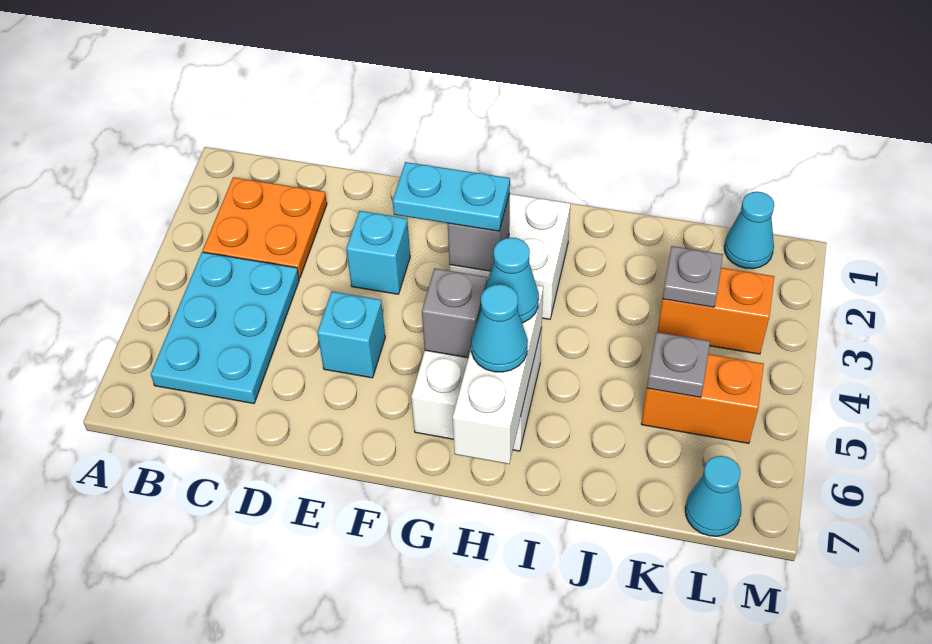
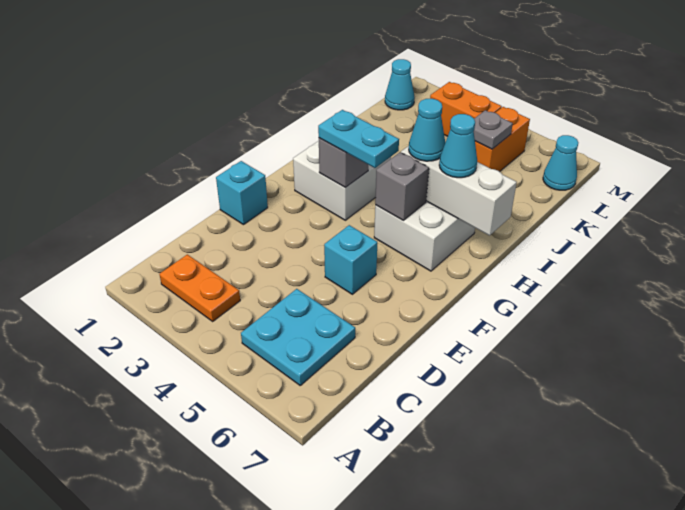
orange 2x2 plate [203,177,327,278] -> orange 1x2 plate [159,254,240,321]
cyan 2x3 plate [151,252,299,404] -> cyan 2x2 plate [241,289,355,385]
cyan 1x1 brick [346,211,410,294] -> cyan 1x1 brick moved to [216,161,268,225]
cyan 1x2 plate [393,162,510,231] -> cyan 1x2 plate turned to [318,110,399,168]
orange 1x2 brick [658,268,774,354] -> orange 1x2 brick turned to [430,82,502,136]
grey 1x1 plate [662,246,723,307] -> none

